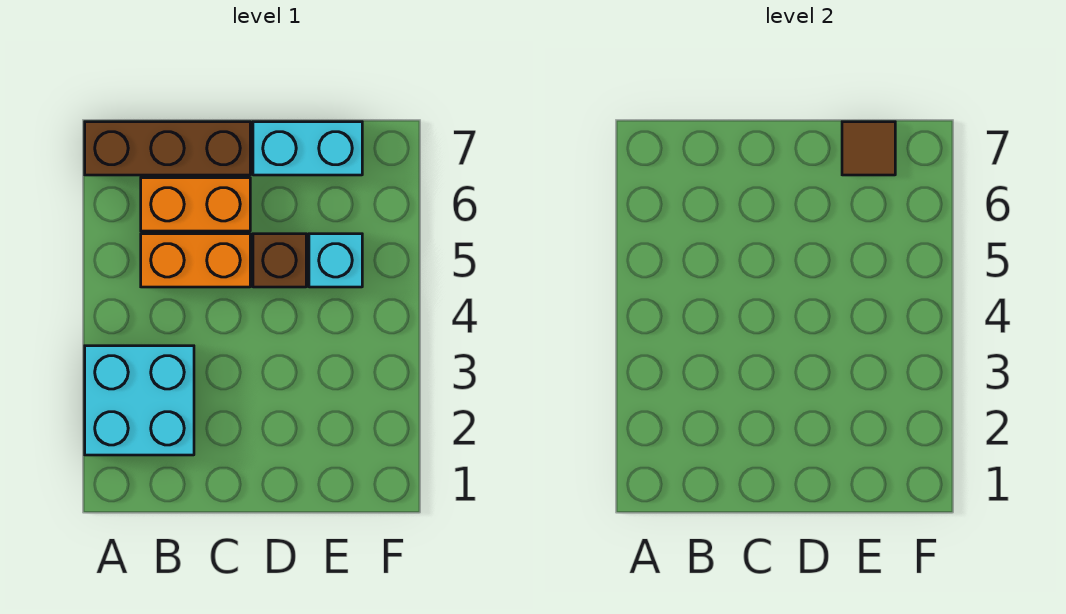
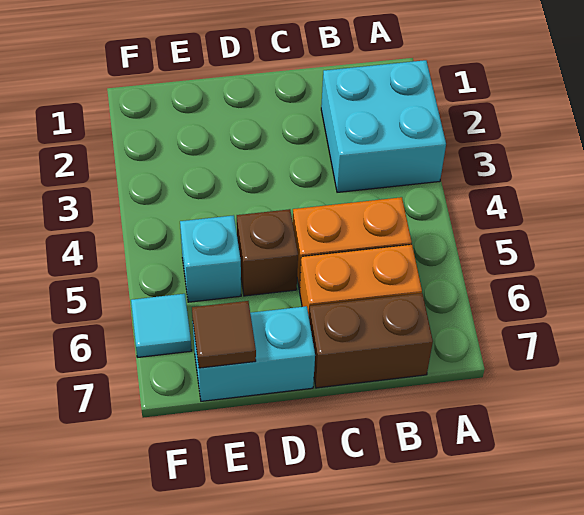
brown 1x3 brick [85,122,250,175] -> brown 1x2 brick [309,293,433,388]
none -> cyan 1x1 tile [131,294,192,357]

